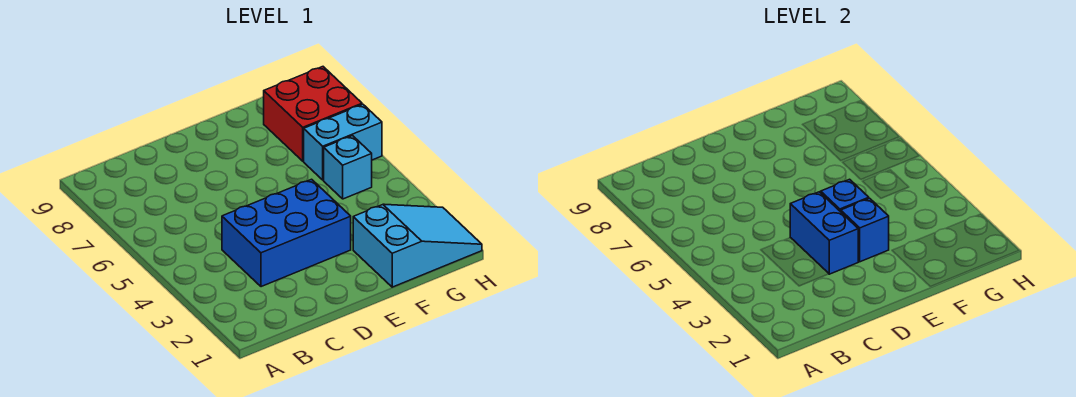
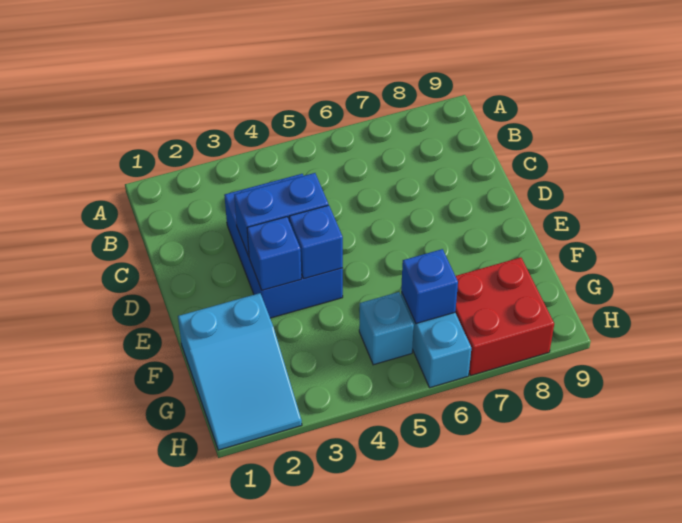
none -> blue 1x1 brick [401,249,458,324]

